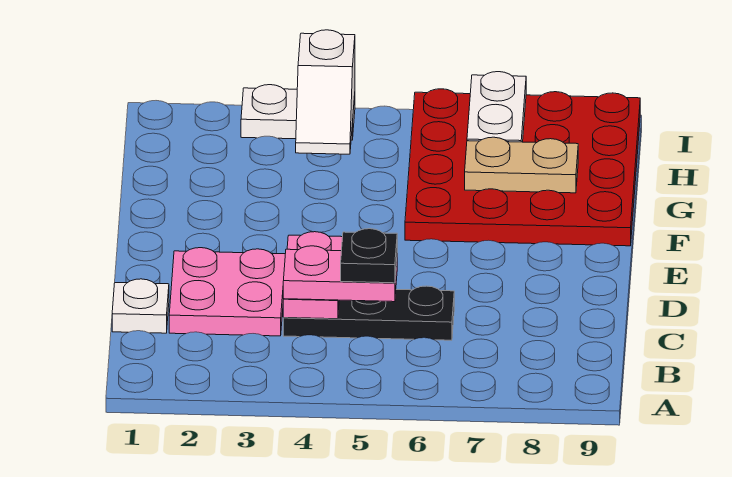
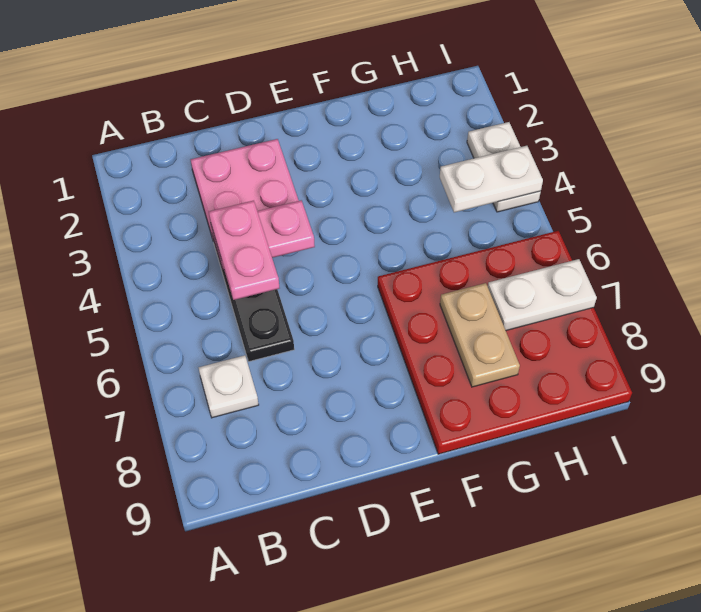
white 1x1 plate [112,279,169,333] -> white 1x1 plate moved to [199,355,259,418]
black 1x1 plate [341,229,397,283] -> none
white 1x2 slope [296,30,355,154] -> white 1x2 plate [440,146,543,212]

